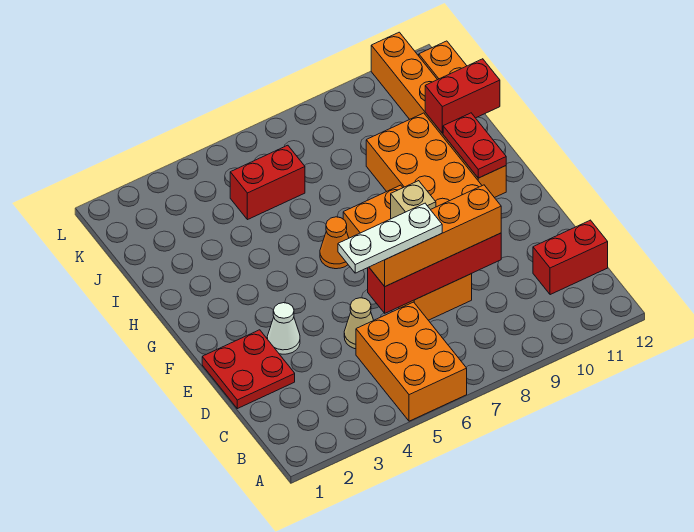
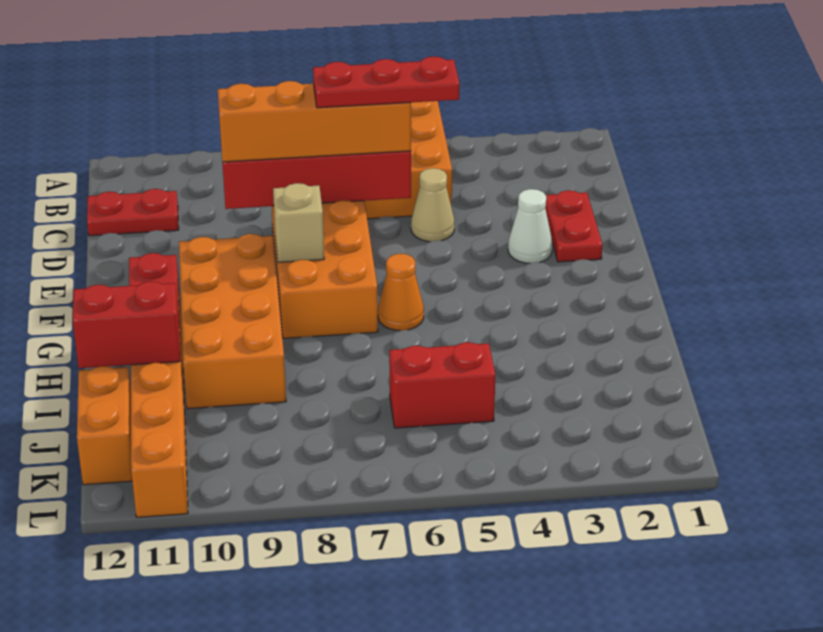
red 1x2 brick [533,220,608,295] -> red 1x2 plate [87,189,179,236]
red 2x2 plate [202,330,295,409] -> red 1x2 plate [545,190,602,262]
white 1x3 plate [338,203,442,273] -> red 1x3 plate [313,56,460,108]

